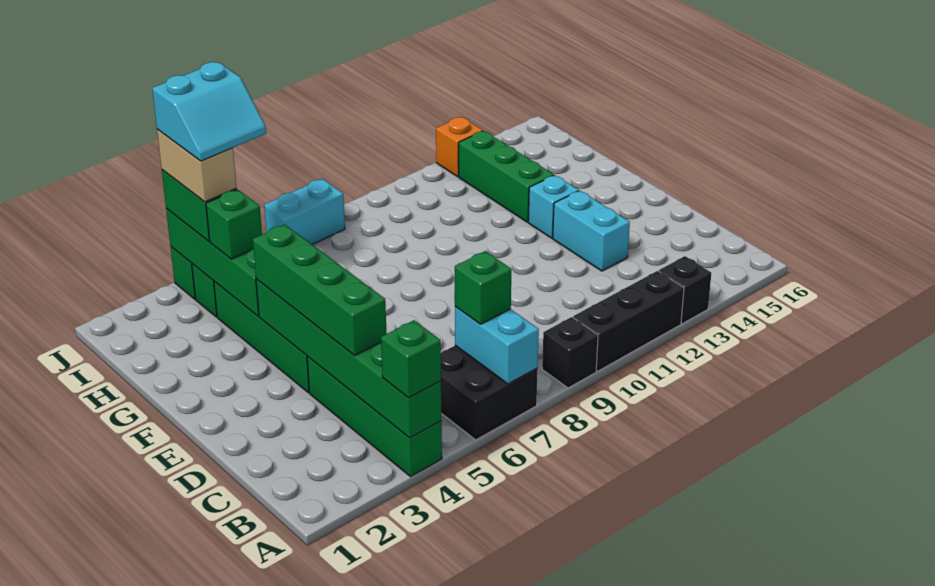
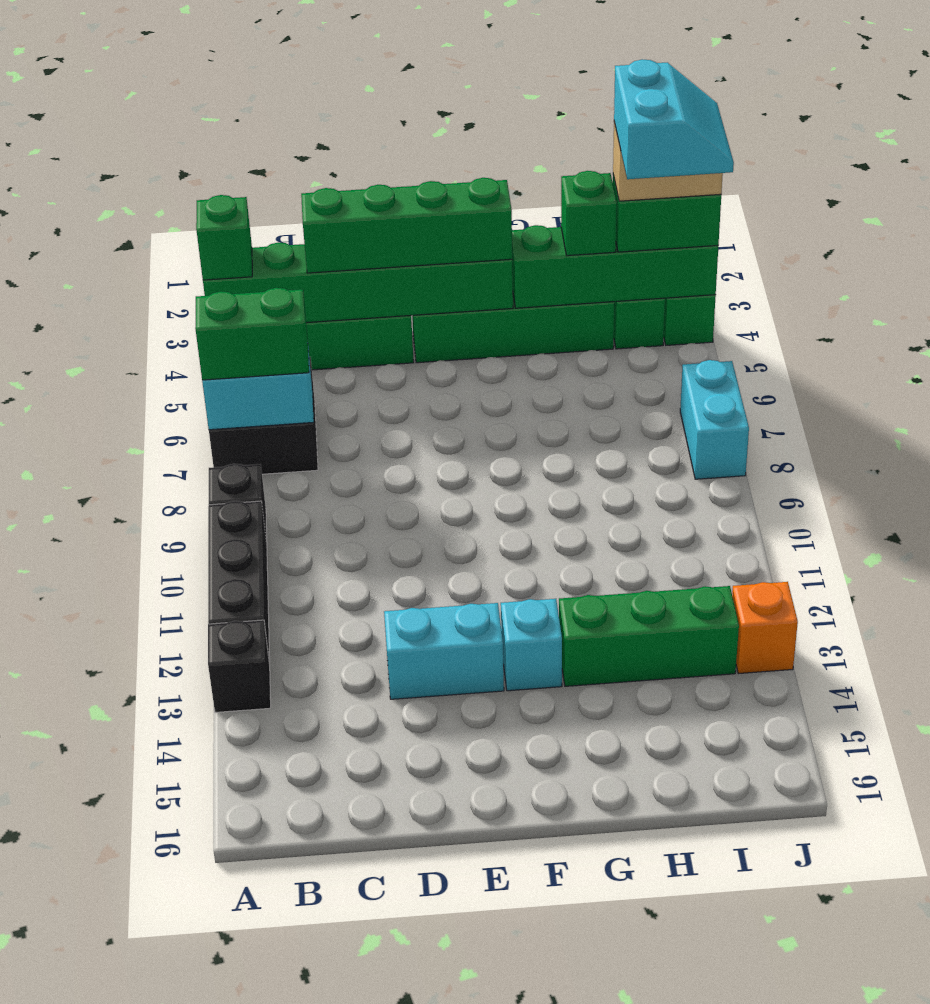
green 1x1 brick [454,251,511,324] -> green 1x2 brick [195,288,309,380]
cyan 2x2 slope [152,62,266,161] -> cyan 2x2 slope turned to [614,60,734,179]

